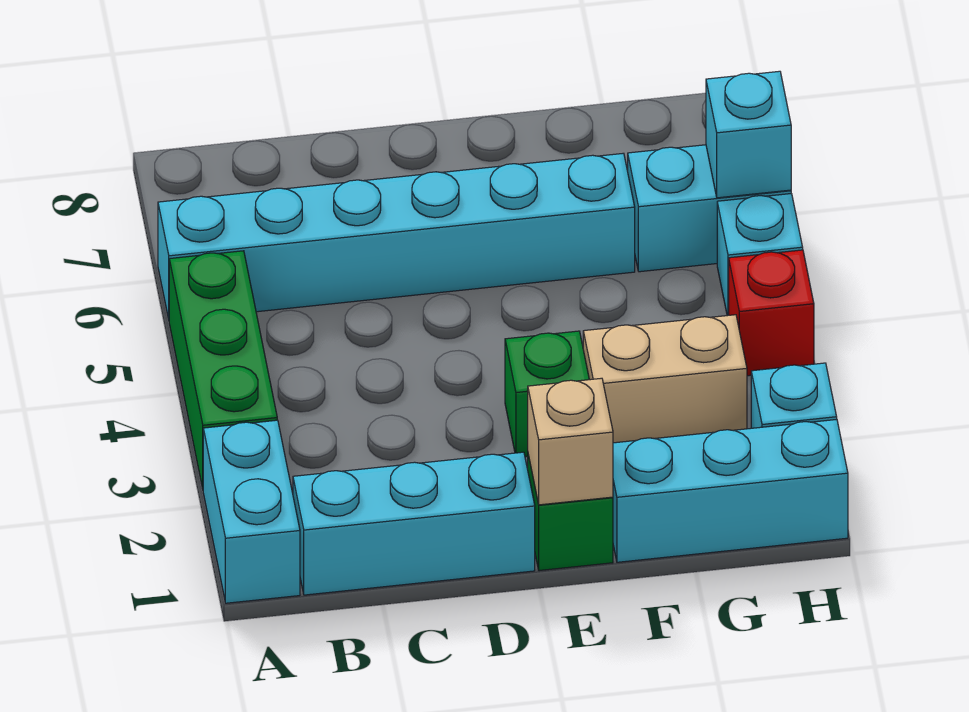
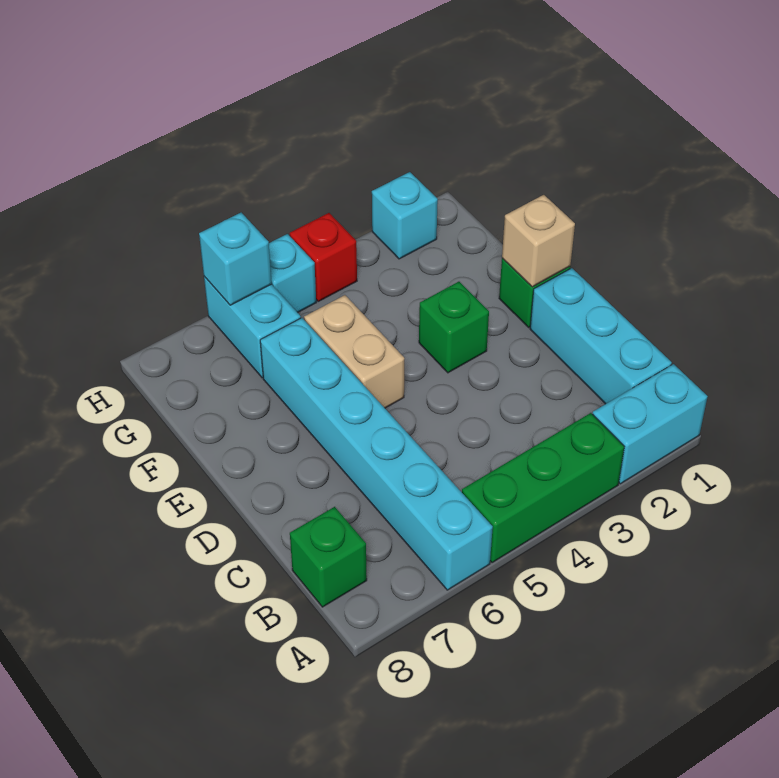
none -> green 1x1 brick [290,507,367,607]
cyan 1x3 brick [613,420,848,562] -> none
tan 1x2 brick [583,315,747,443] -> tan 1x2 brick moved to [304,295,405,408]

